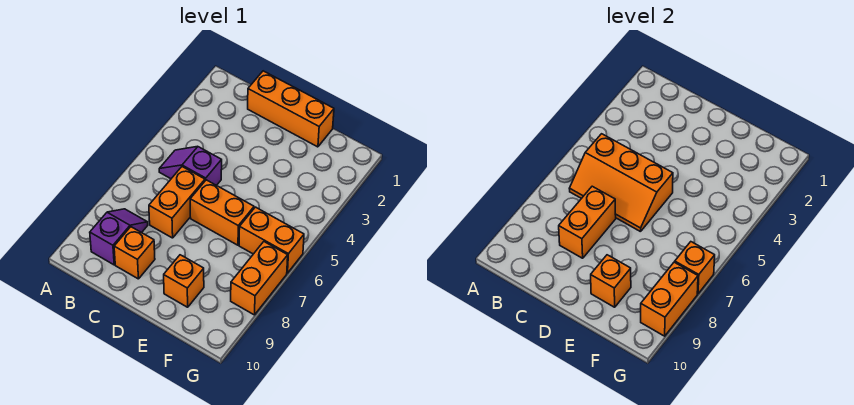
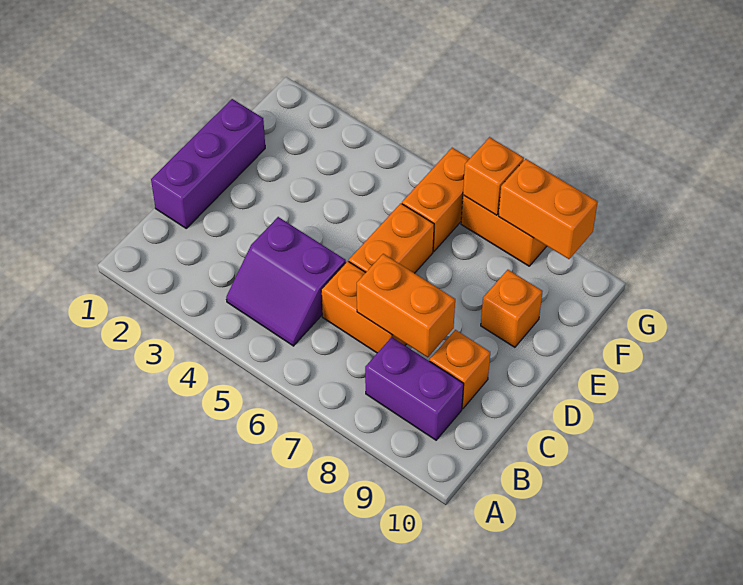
purple 1x2 slope [159,146,222,185] -> purple 2x2 slope [226,217,346,346]
orange 2x3 slope [569,134,673,232] -> none
purple 1x2 slope [90,209,148,265] -> purple 1x2 brick [365,337,464,440]
orange 1x3 brick [248,71,334,147] -> purple 1x3 brick [151,99,265,228]
orange 1x1 brick [591,255,631,307] -> none

